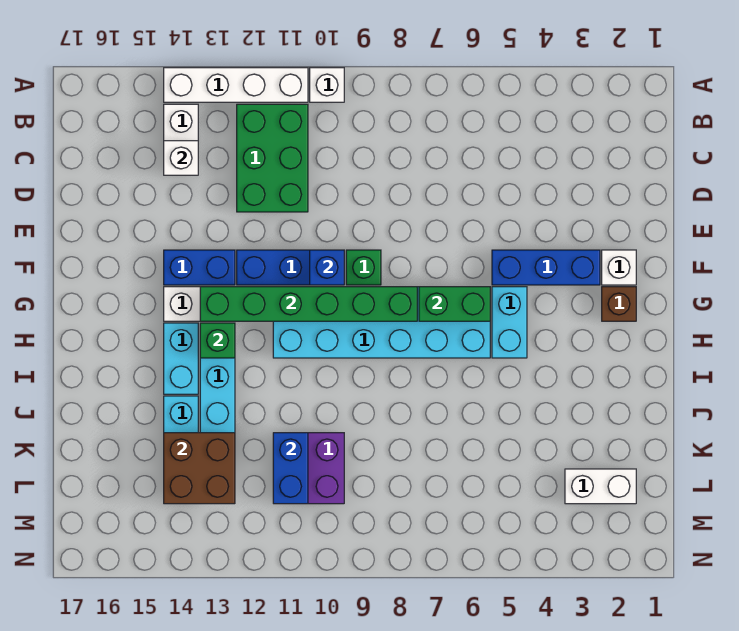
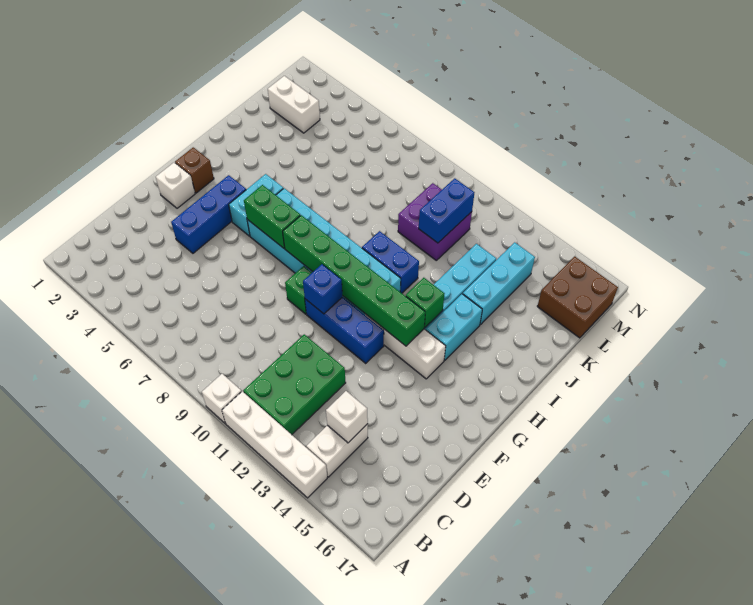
blue 1x3 brick [492,250,600,285] -> blue 1x3 brick turned to [171,175,246,253]
blue 1x2 brick [164,250,235,285] -> blue 1x2 brick moved to [362,231,419,293]
brown 2x2 brick [164,433,235,504] -> brown 2x2 brick moved to [537,256,618,338]

